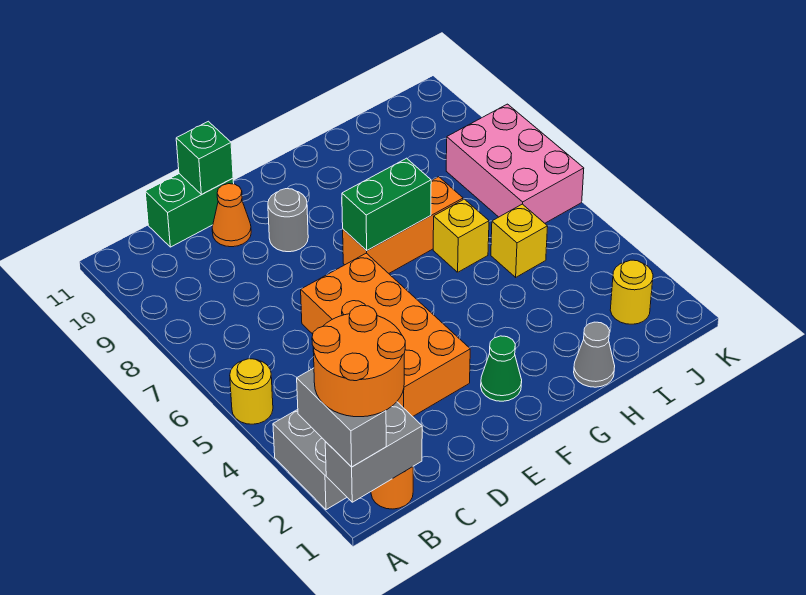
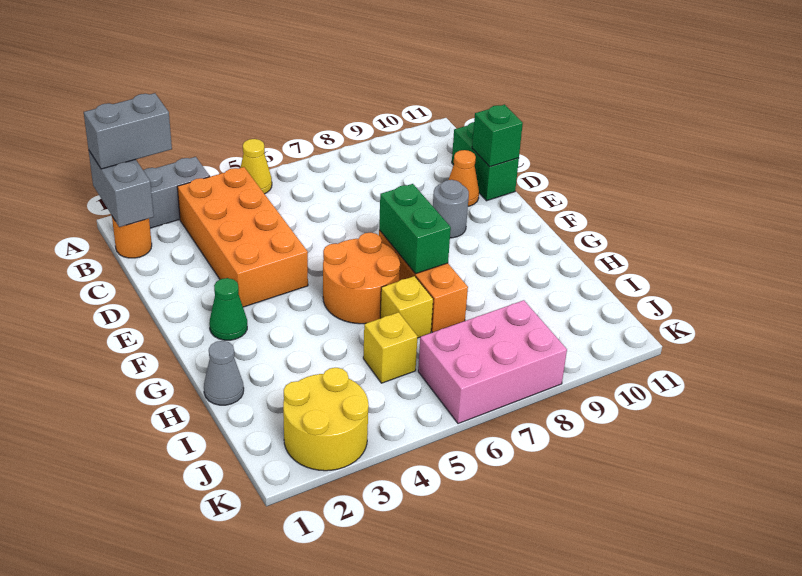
orange 2x2 round brick [312,305,405,417] -> orange 2x2 round brick moved to [323,233,400,324]
yellow 1x1 round brick [230,359,273,424] -> yellow 1x1 cone [240,139,272,194]
orange 2x4 brick [301,253,470,417] -> orange 2x4 brick turned to [177,167,308,307]
yellow 1x1 round brick [610,260,653,324] -> yellow 2x2 round brick [283,368,369,471]

